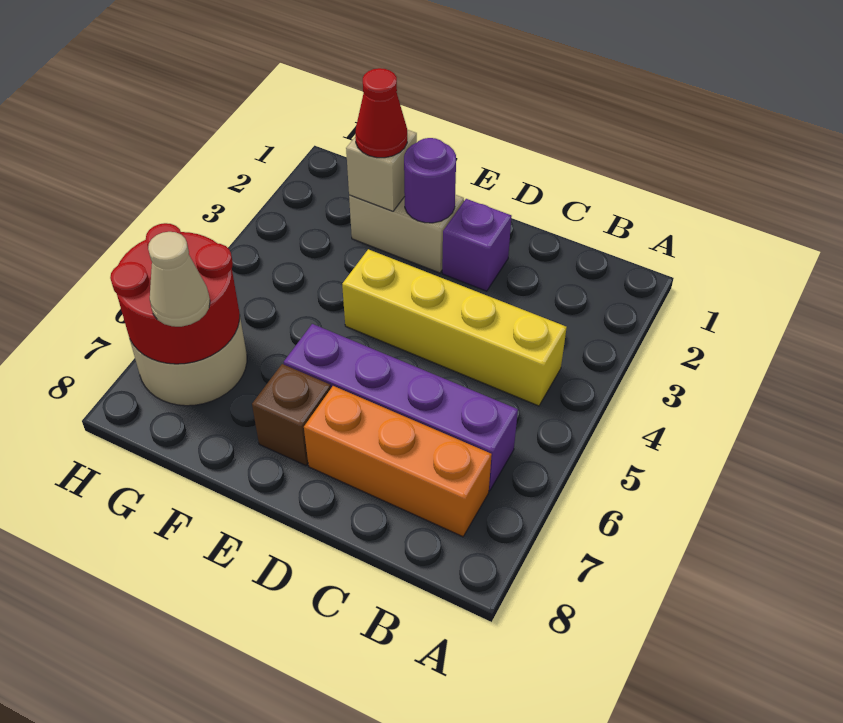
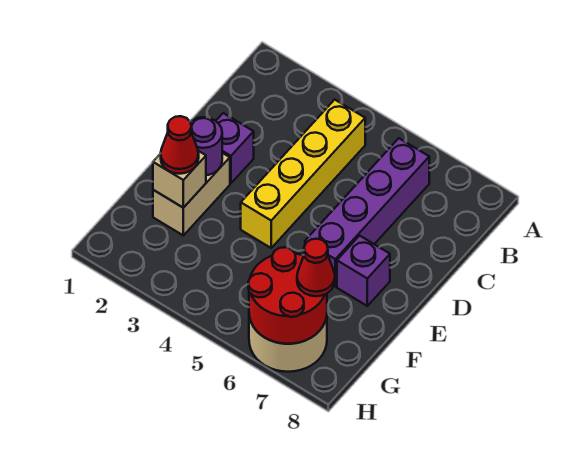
orange 1x3 brick [304,386,492,537] -> none
brown 1x1 brick [252,364,331,465] -> purple 1x1 brick [337,236,390,306]
tan 1x1 cone [148,232,210,327] -> red 1x1 cone [297,239,335,296]

